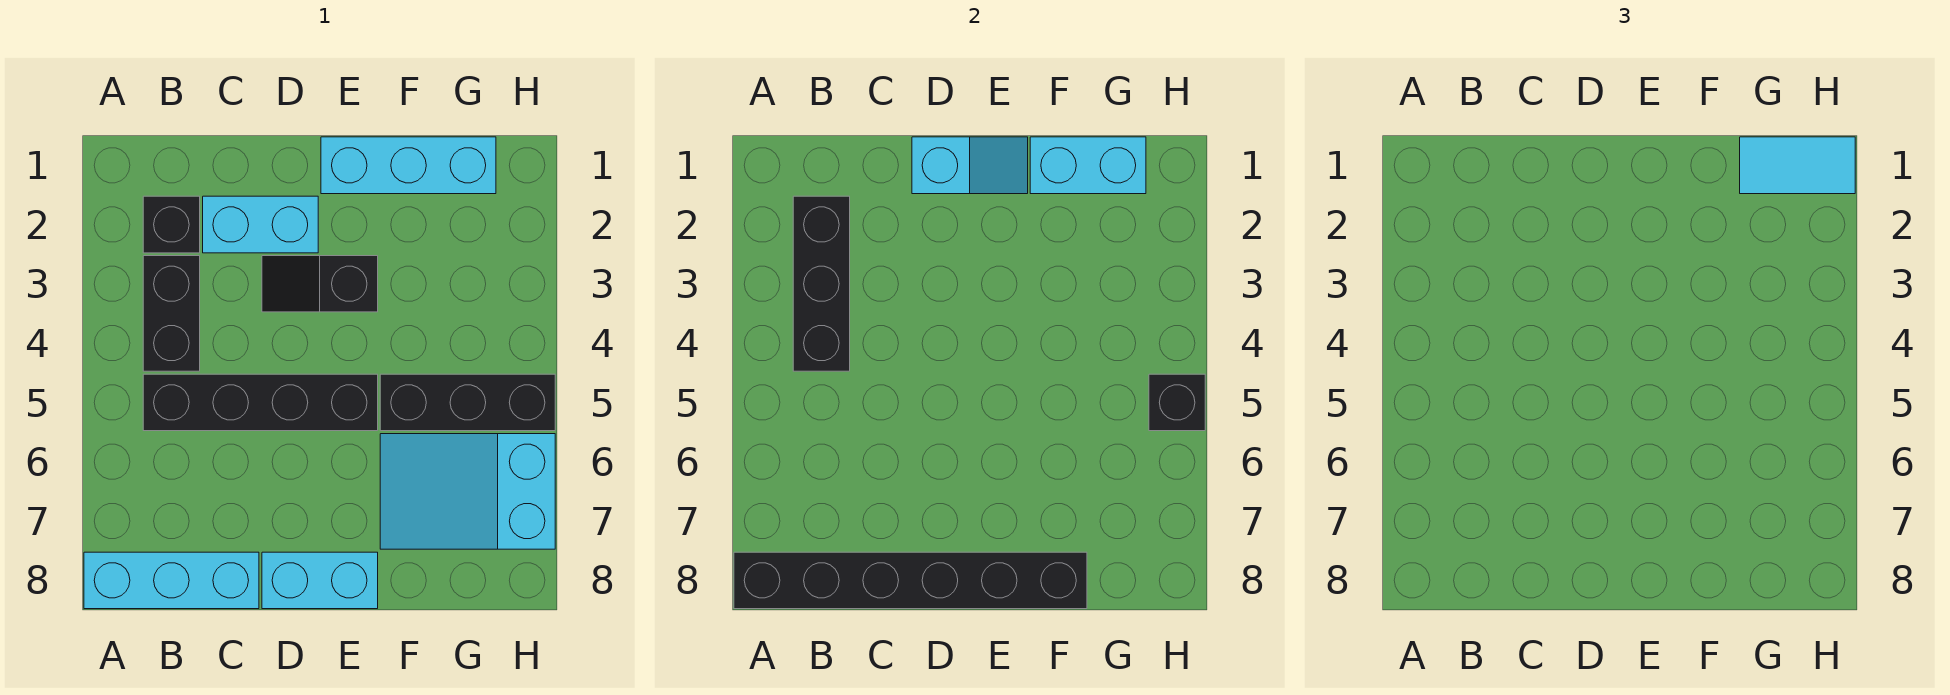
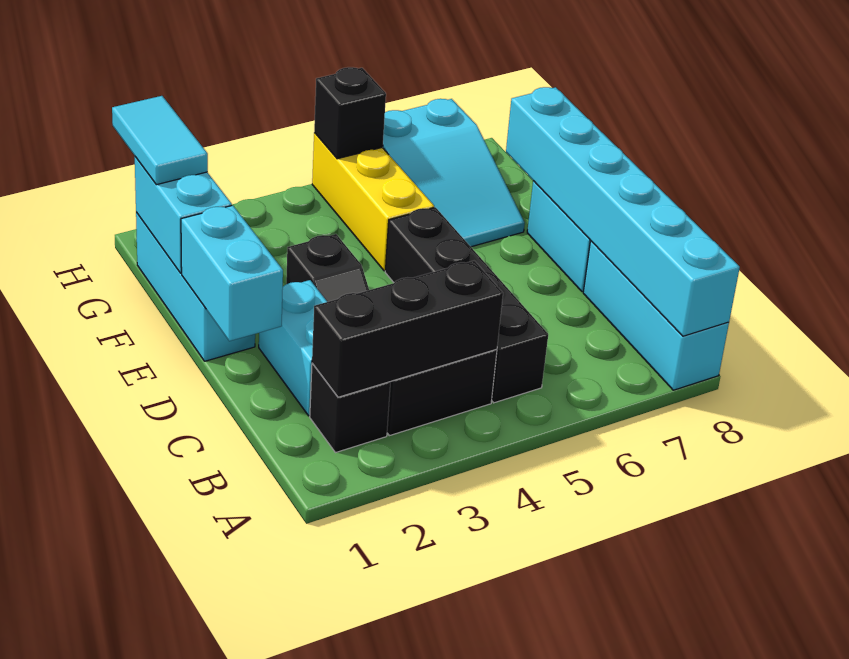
black 1x6 brick [734,552,1087,609] -> cyan 1x6 brick [506,87,740,336]
cyan 1x2 slope [912,137,1028,194] -> cyan 1x2 brick [181,205,283,341]
black 1x3 brick [380,374,555,431] -> yellow 1x3 brick [312,133,434,271]

